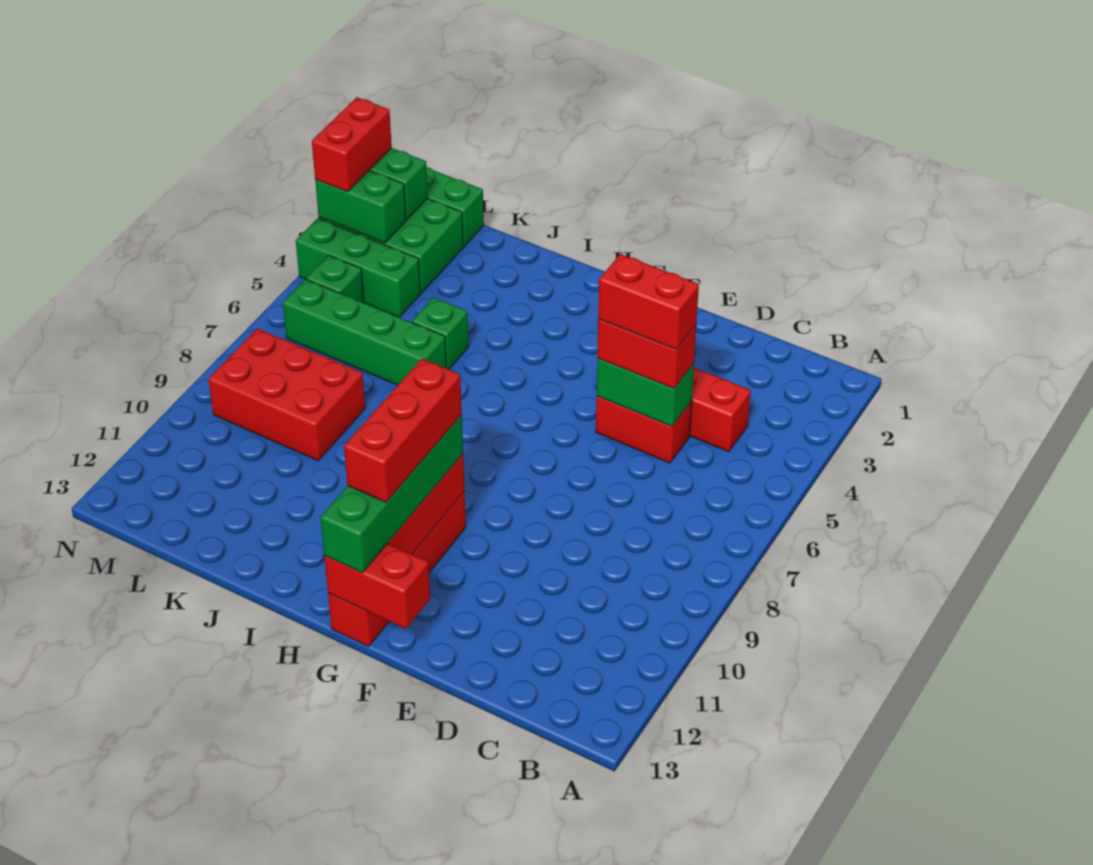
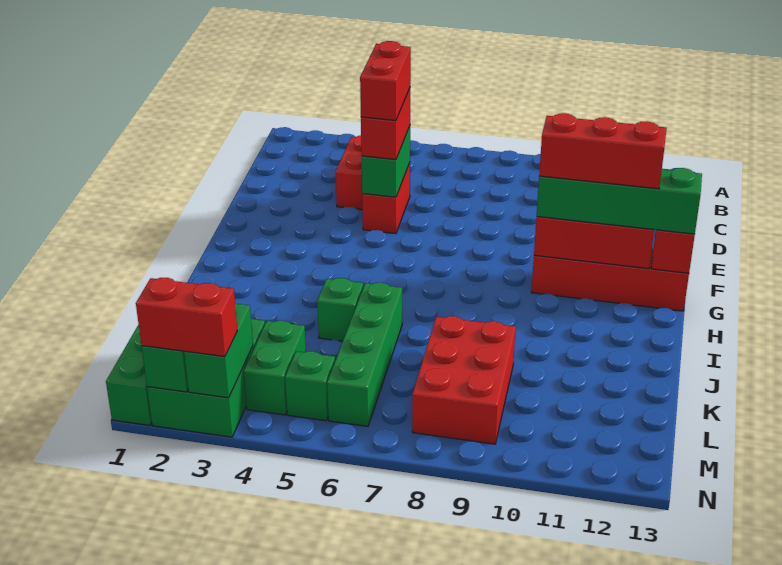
green 1x3 brick [296,218,420,317] -> green 1x2 brick [244,321,306,415]

